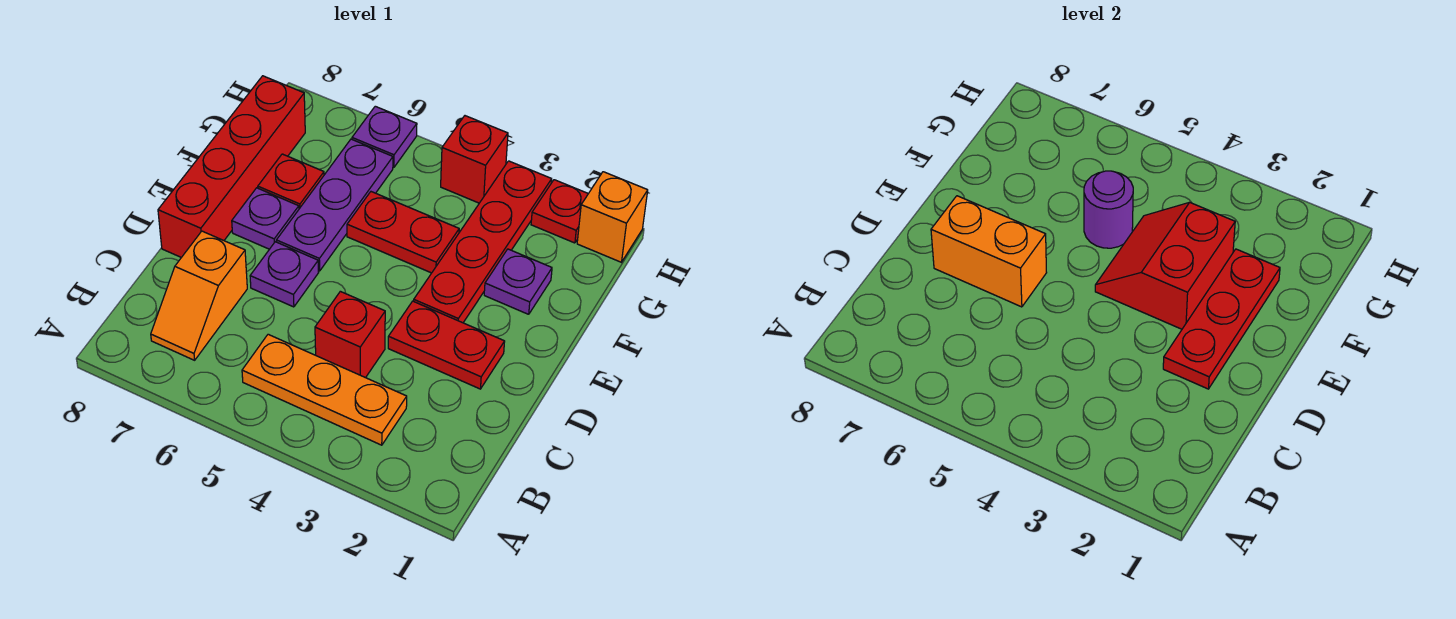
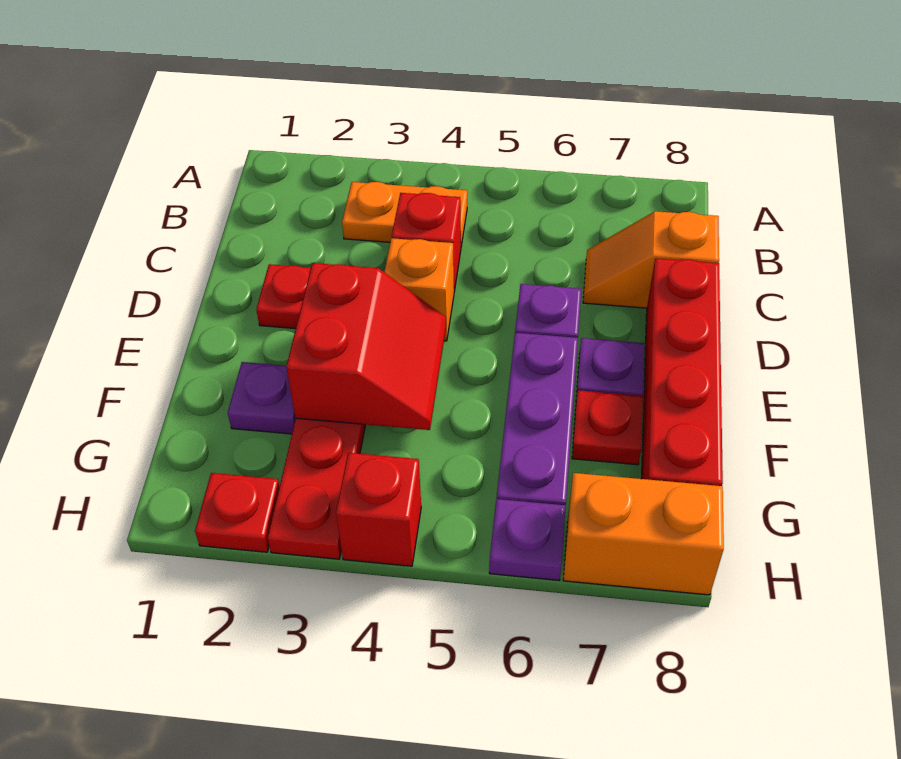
orange 1x3 plate [242,334,407,445] -> orange 1x2 plate [342,182,467,246]
orange 1x2 slope [151,231,247,360] -> orange 1x2 slope turned to [583,211,719,308]
red 1x3 plate [1163,249,1280,389] -> none
orange 1x2 brick [931,196,1047,307] -> orange 1x2 brick moved to [563,473,724,595]
red 1x2 plate [347,192,459,273] -> none
purple 1x1 round brick [1084,171,1133,248] -> none
orange 1x1 brick [577,172,648,262] -> orange 1x1 brick moved to [384,238,454,341]

